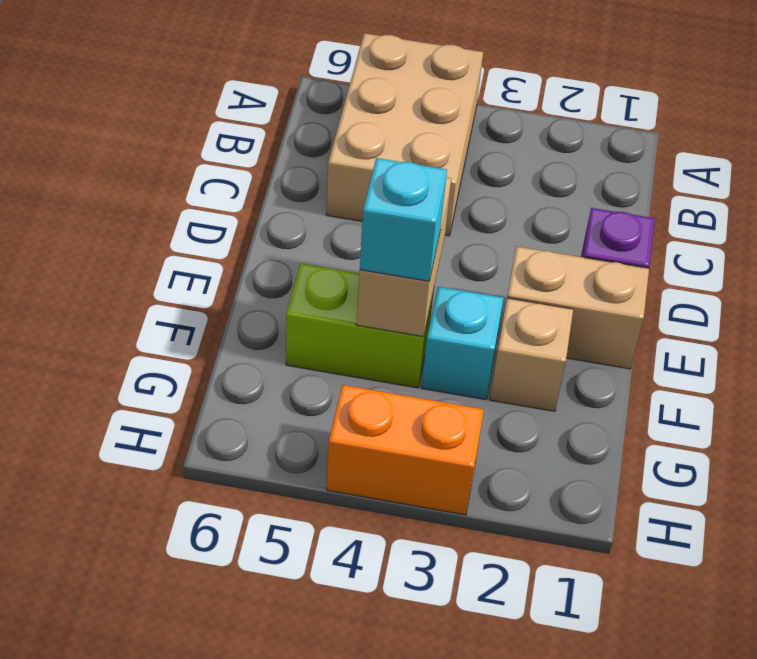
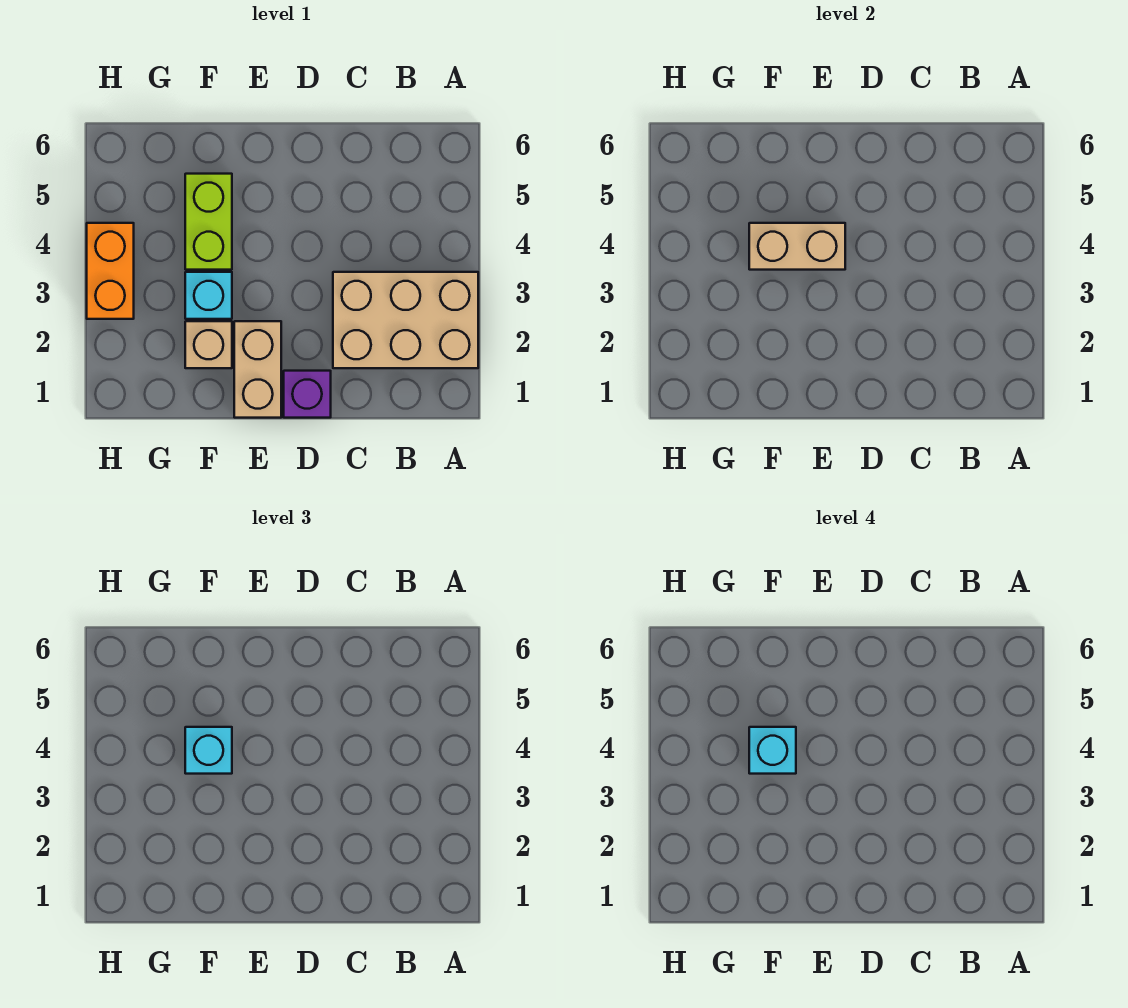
tan 2x3 brick [326,33,483,236] -> tan 2x3 brick moved to [333,272,478,368]
none -> cyan 1x1 brick [749,727,796,774]

